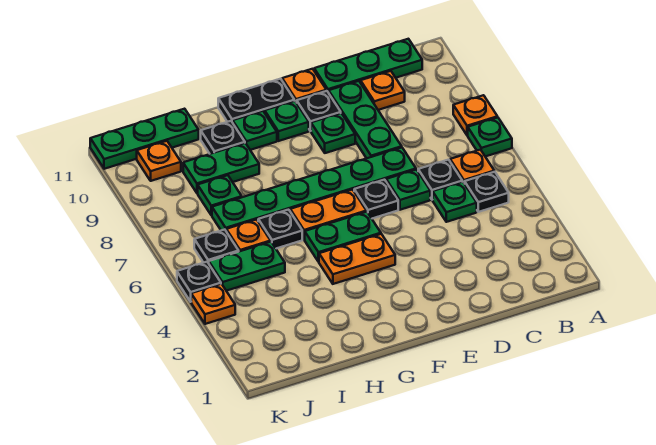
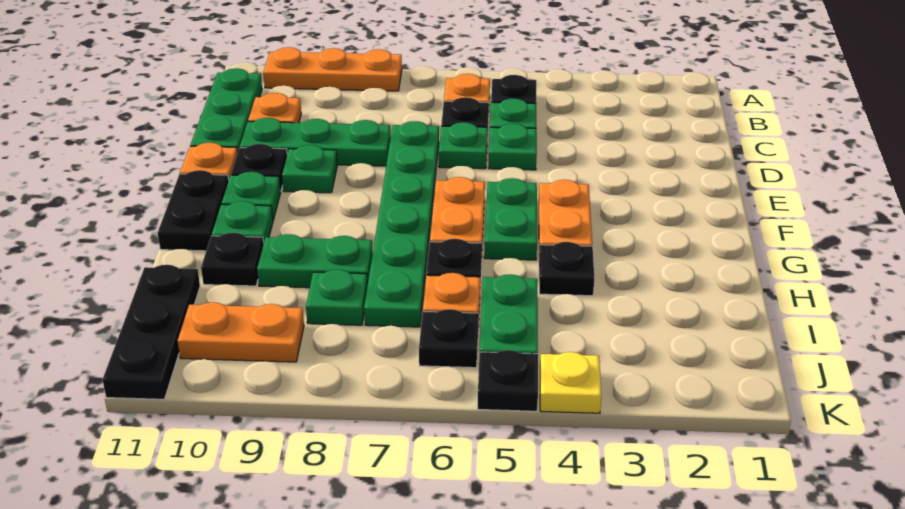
green 1x1 plate [468,117,512,157] -> green 1x1 plate moved to [489,124,537,170]
orange 1x1 plate [453,95,497,135] -> orange 1x3 plate [263,47,402,91]
black 1x1 plate [354,180,398,218] -> black 1x1 plate moved to [539,242,594,296]
green 1x2 plate [183,143,259,193] -> green 1x2 plate turned to [257,234,373,288]
green 1x3 plate [90,109,199,169] -> black 1x3 plate [103,265,200,399]
orange 1x1 plate [137,141,181,181] -> orange 1x2 plate [178,302,304,362]
orange 1x1 plate [191,284,235,324] -> yellow 1x1 plate [540,352,602,413]

